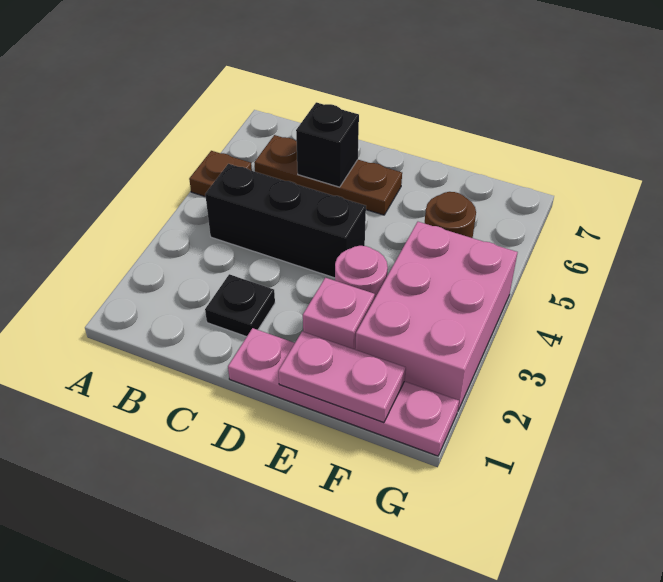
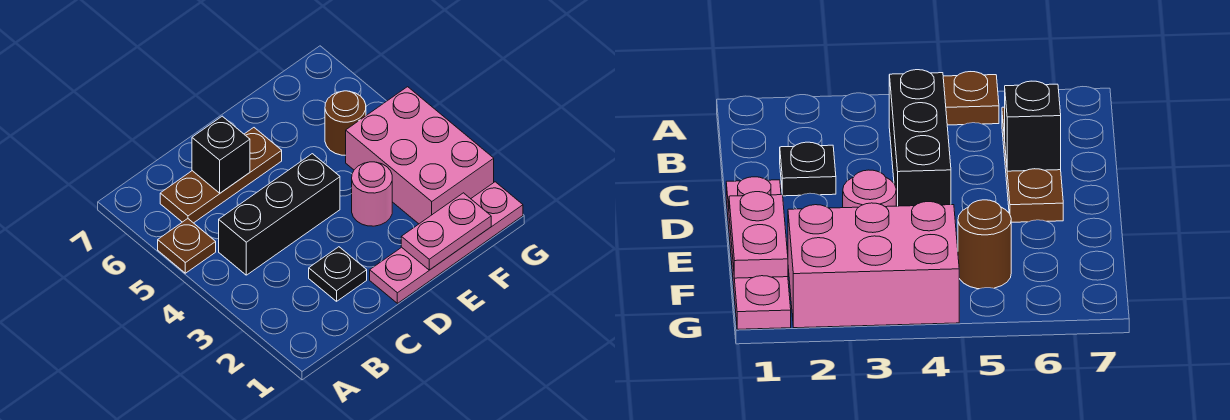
pink 1x1 brick [303,278,375,349] -> none

